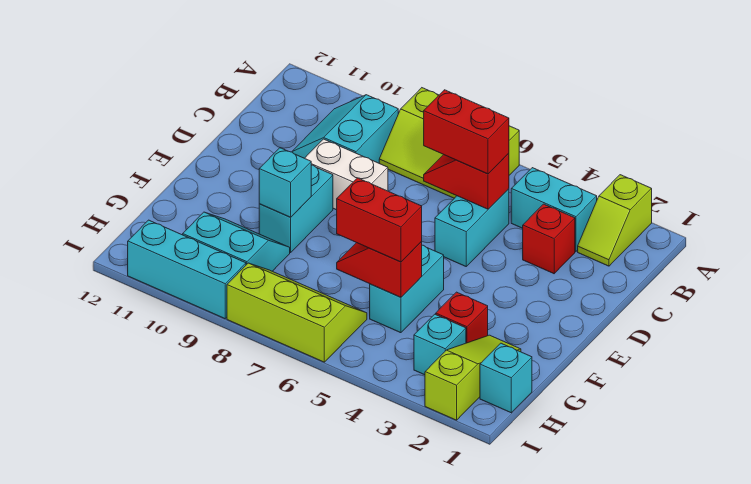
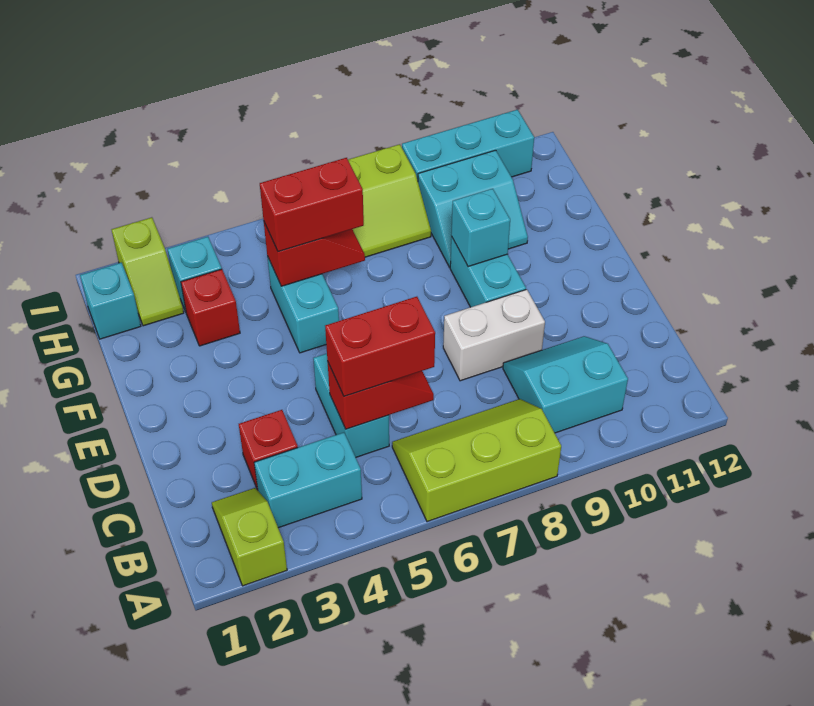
cyan 2x2 slope [292,95,398,163] -> cyan 2x2 slope turned to [503,336,628,433]
lime 1x3 slope [425,335,521,420] -> lime 1x2 slope [112,217,184,326]

